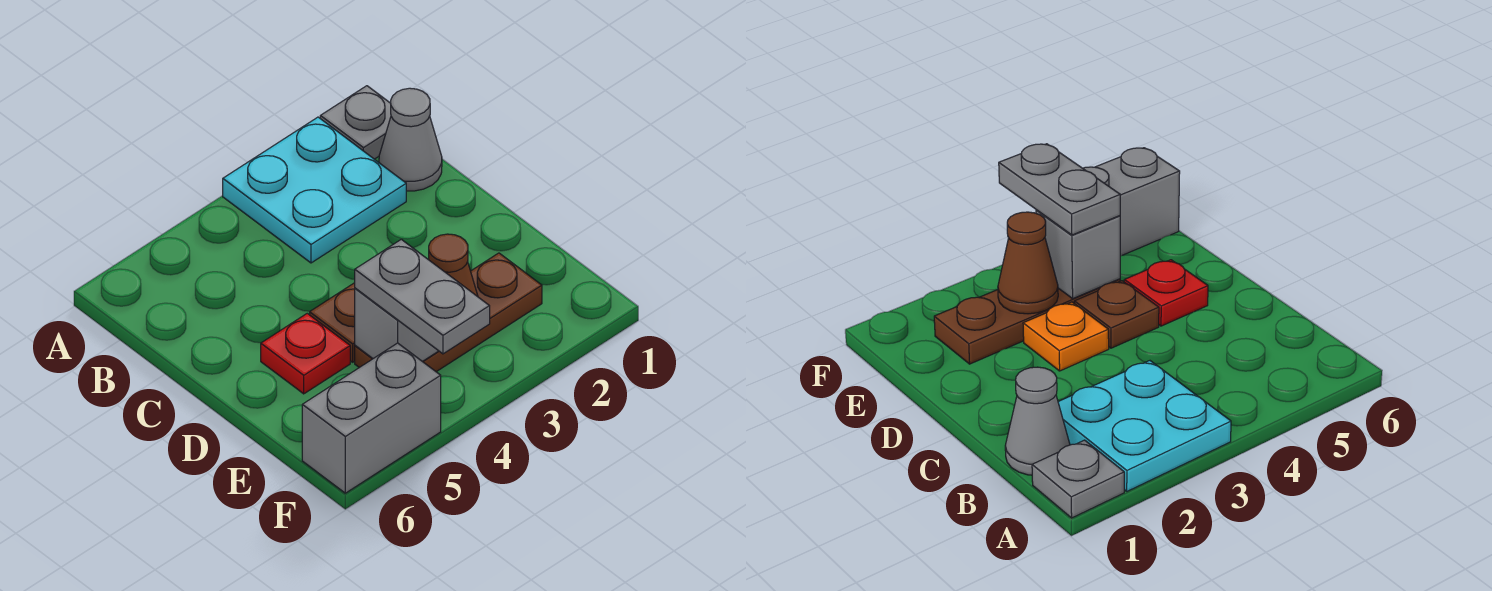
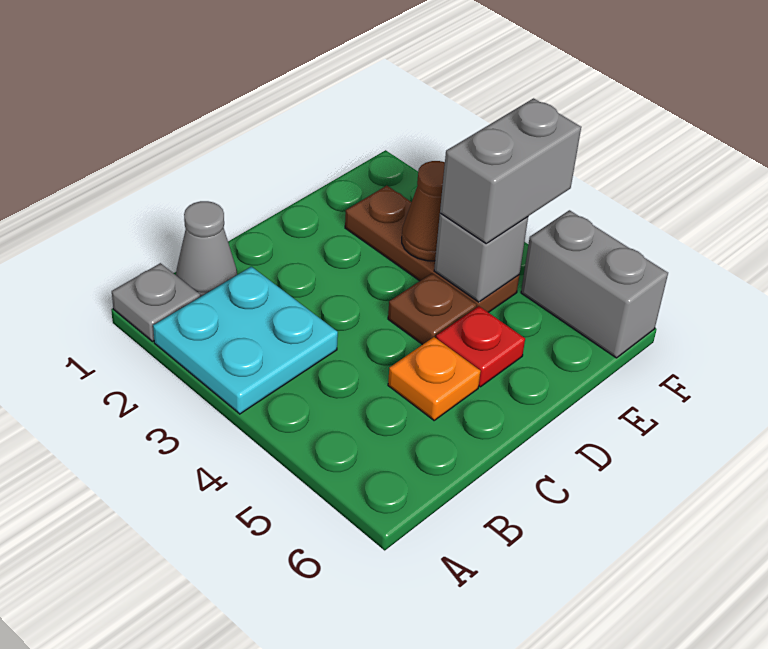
orange 1x1 plate [1023,302,1109,371] -> orange 1x1 plate moved to [388,337,481,420]
grey 1x2 plate [355,239,490,354] -> grey 1x2 brick [440,98,581,244]

